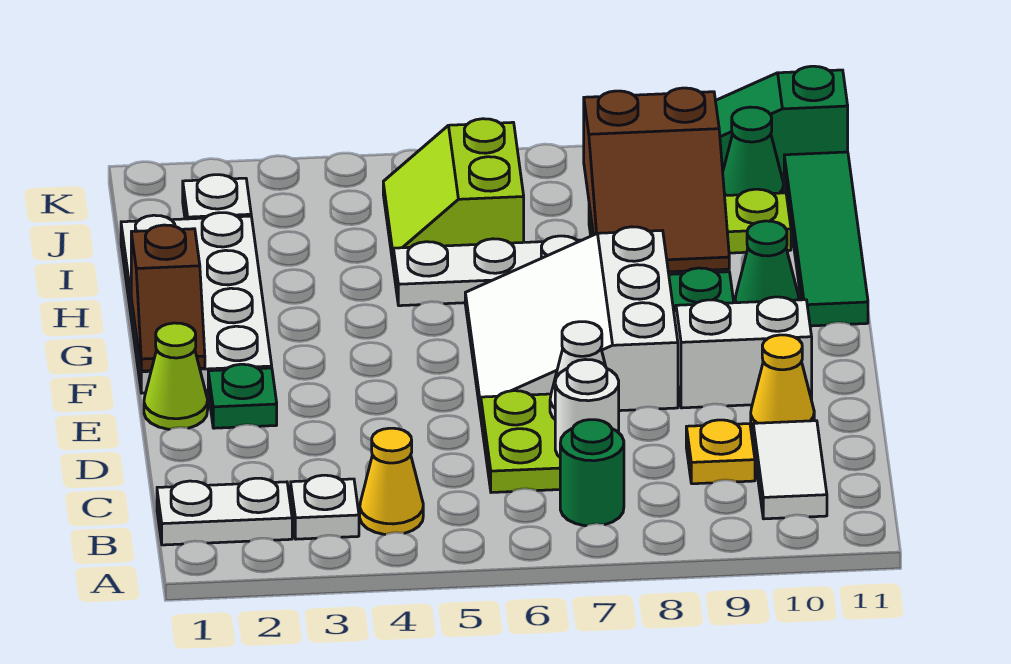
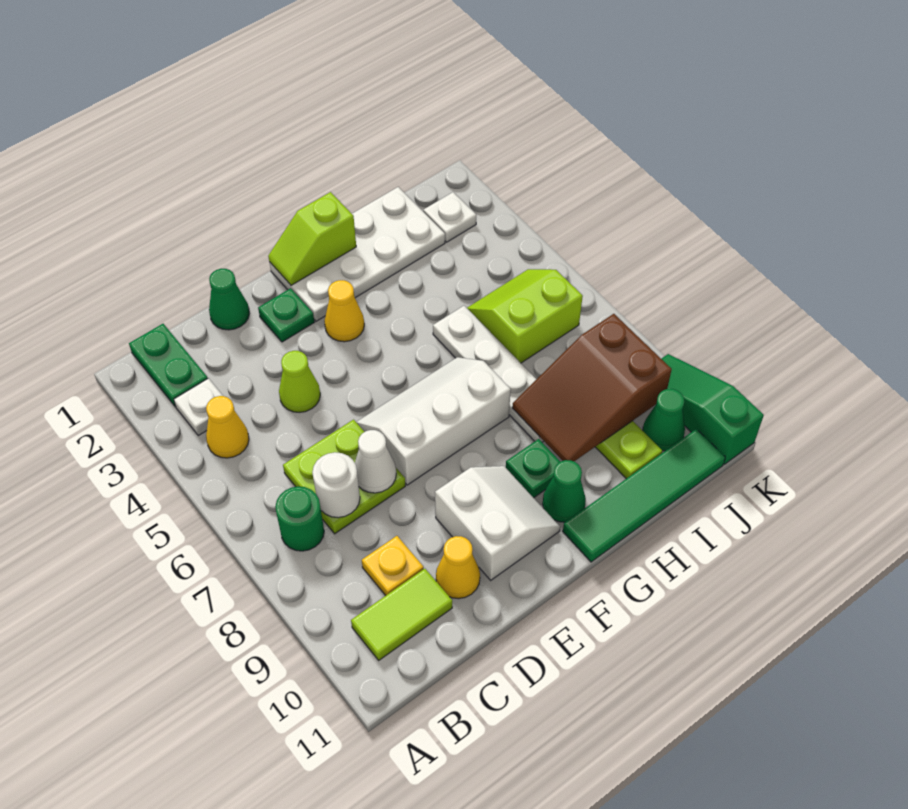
white 1x2 plate [157,478,292,545] -> green 1x2 plate [129,324,208,407]
white 1x2 tile [753,421,827,519] -> lime 1x2 tile [351,569,452,660]
none -> green 1x1 cone [209,269,249,330]
lime 1x1 cone [144,323,208,429] -> lime 1x1 cone moved to [279,351,320,412]
white 3x3 slope [465,227,678,416] -> white 2x3 slope [356,357,511,485]
brown 1x2 slope [131,225,205,371] -> lime 1x2 slope [268,192,356,285]
none -> yellow 1x1 cone [324,280,364,342]

